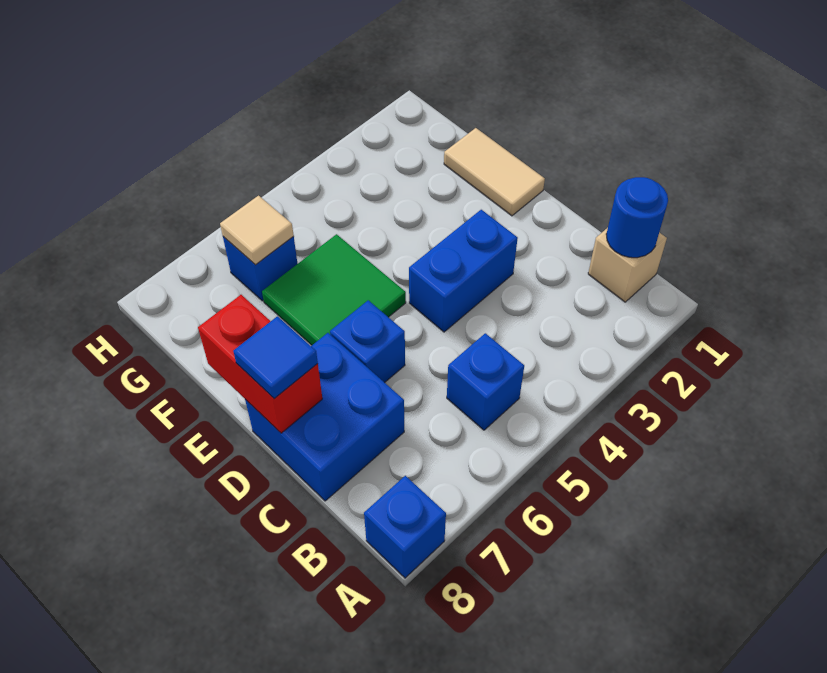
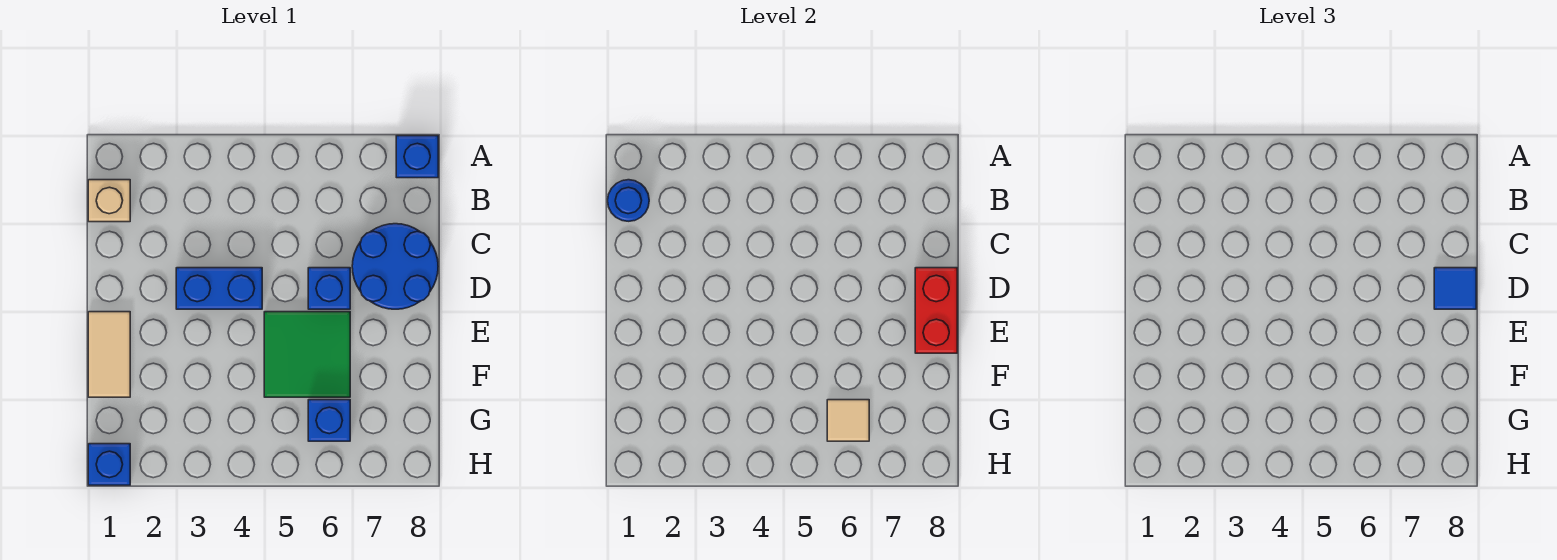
blue 1x1 brick [447,333,524,430] -> blue 1x1 brick moved to [88,444,130,485]
blue 2x2 brick [245,333,404,501] -> blue 2x2 round brick [352,224,438,309]

